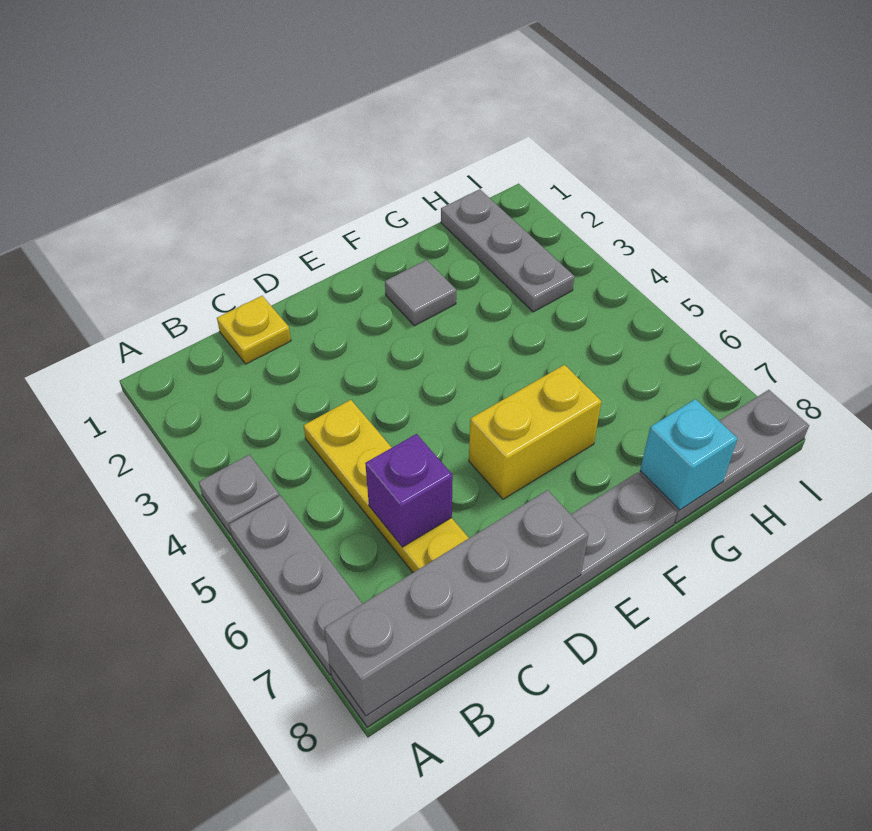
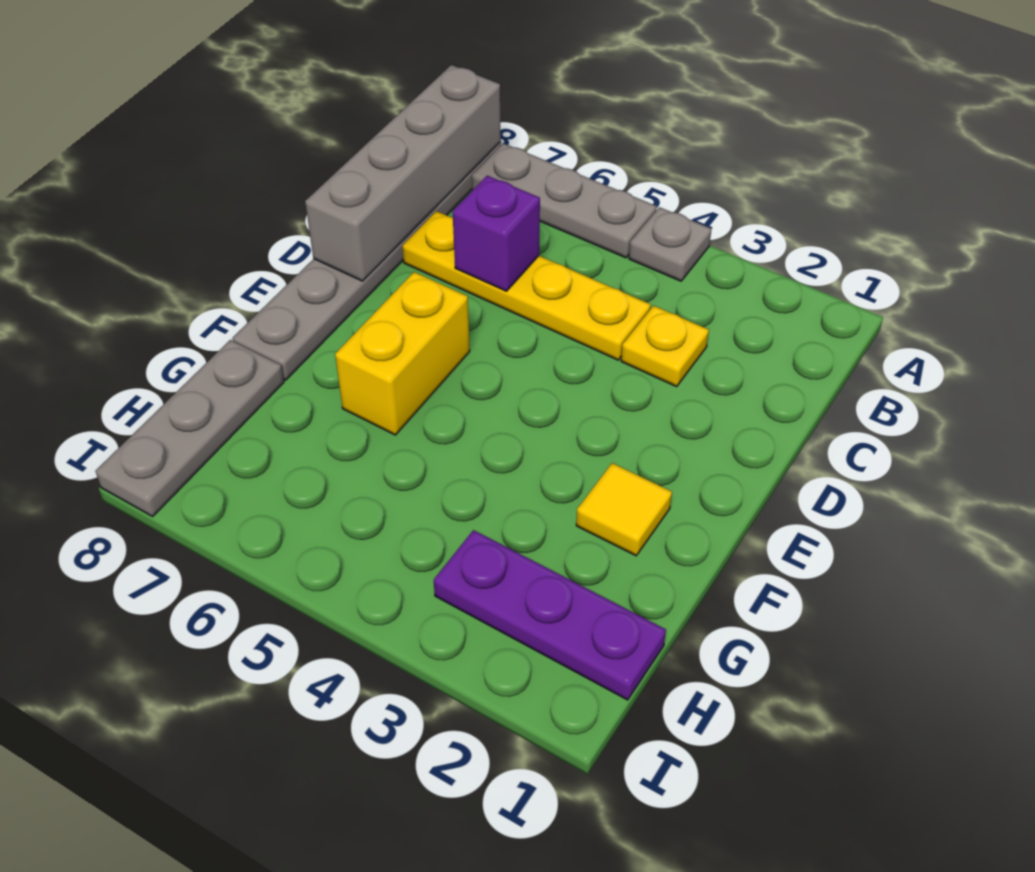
yellow 1x1 plate [217,296,291,364] -> yellow 1x1 plate moved to [621,306,709,387]
grey 1x1 tile [385,260,456,326] -> yellow 1x1 tile [576,463,672,556]
cyan 1x1 brick [640,399,738,510] -> none
grey 1x3 plate [441,189,574,312] -> purple 1x3 plate [434,530,666,700]

